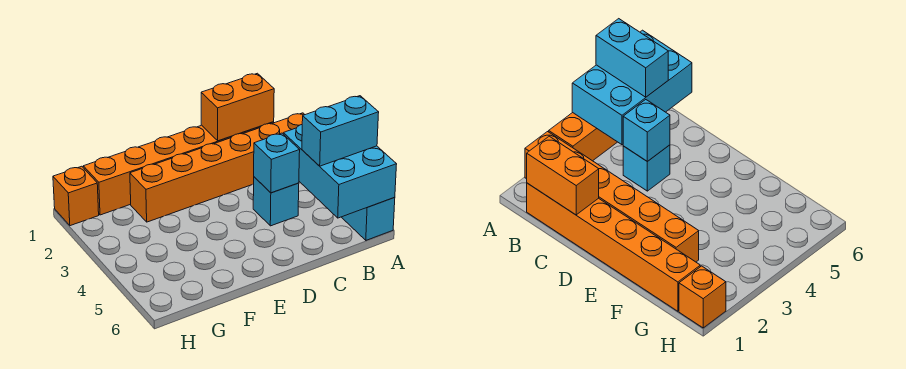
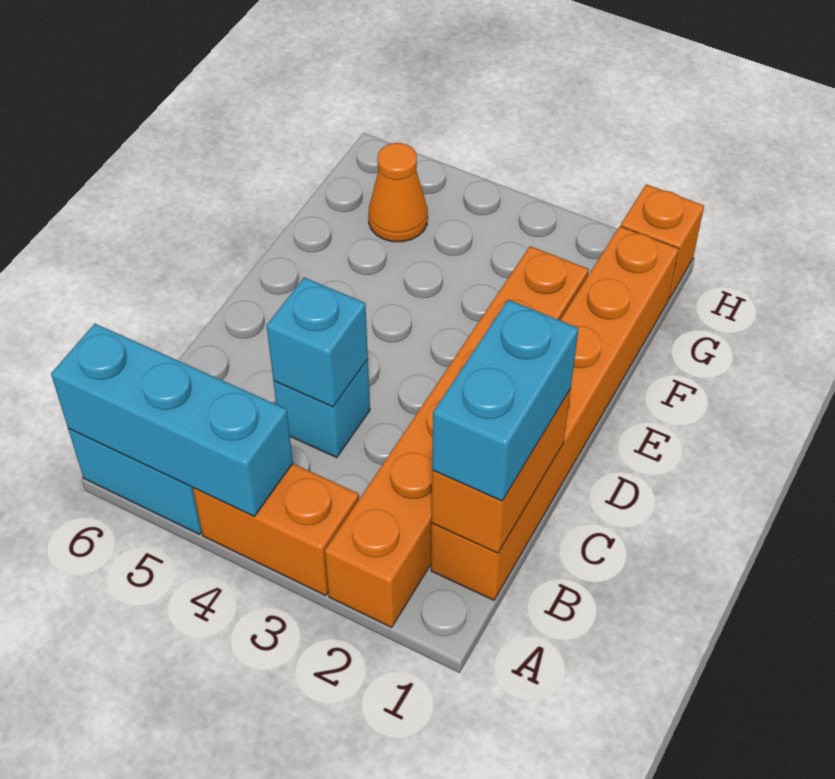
cyan 2x3 brick [283,125,397,218] -> cyan 1x3 brick [51,324,293,516]
cyan 1x2 brick [302,96,379,166] -> cyan 1x2 brick moved to [432,300,579,501]
none -> orange 1x1 cone [368,143,428,242]

